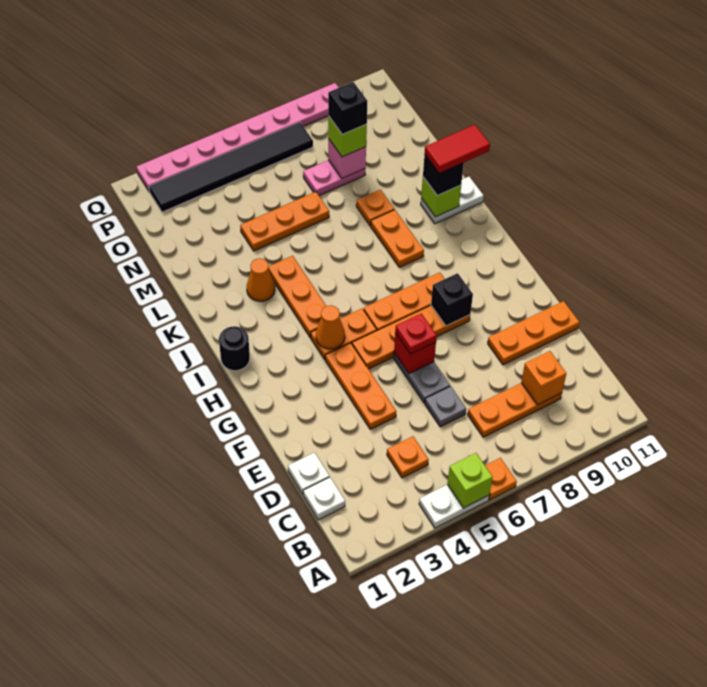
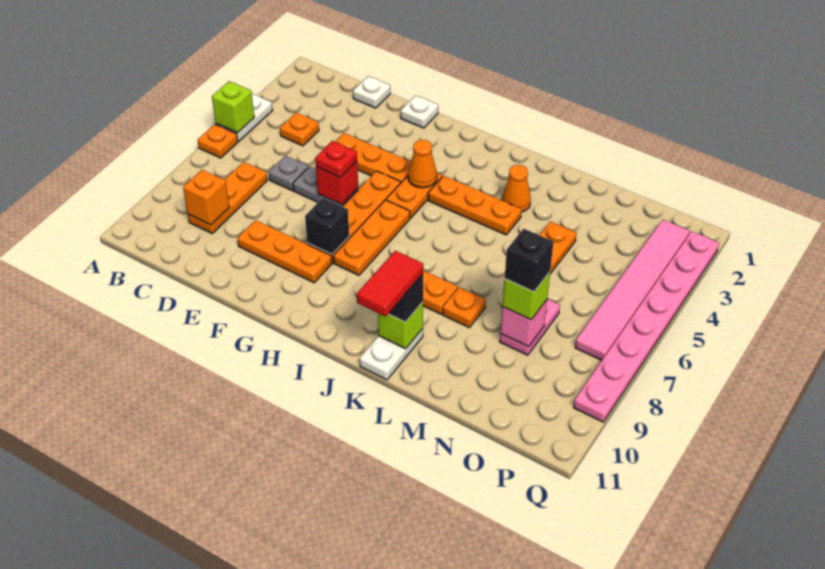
white 1x1 plate [303,477,345,520] -> white 1x1 plate moved to [401,95,438,128]
orange 1x3 plate [488,301,579,365] -> orange 1x3 plate turned to [237,220,332,283]
black 1x1 round brick [219,326,250,371] -> none
black 1x6 tile [149,122,313,212] -> pink 1x6 tile [575,220,690,360]

